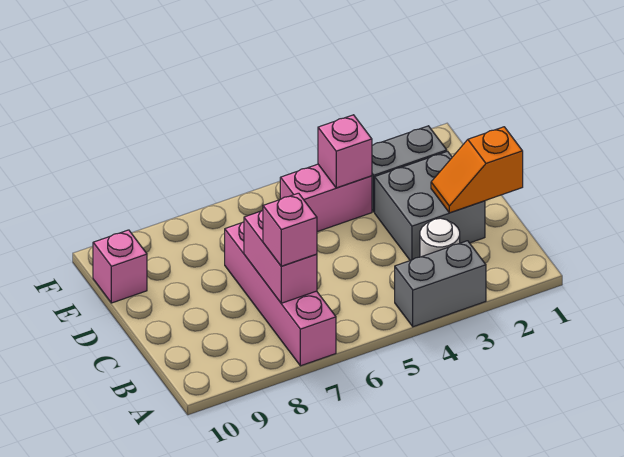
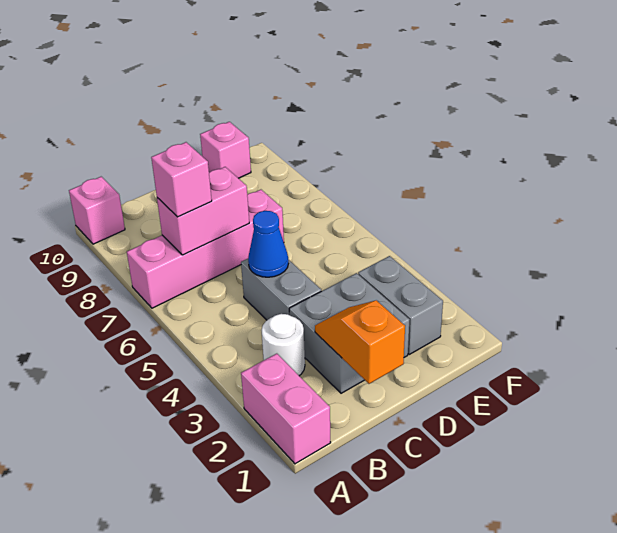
grey 1x2 brick [395,241,486,327] -> grey 1x2 brick moved to [241,259,321,320]
none -> blue 1x1 cone [248,211,288,277]
pink 1x2 brick [280,164,372,232] -> pink 1x2 brick moved to [241,354,331,464]
pink 1x1 brick [318,115,372,188] -> pink 1x1 brick moved to [69,177,125,244]

